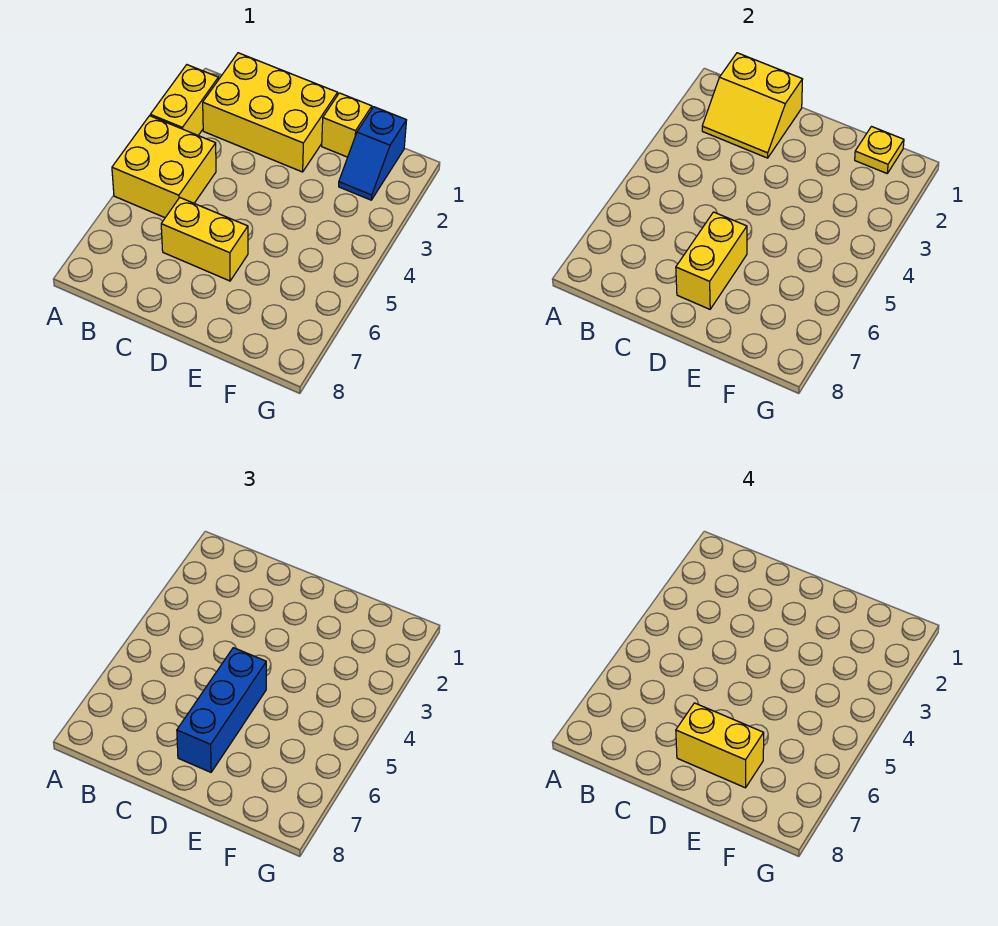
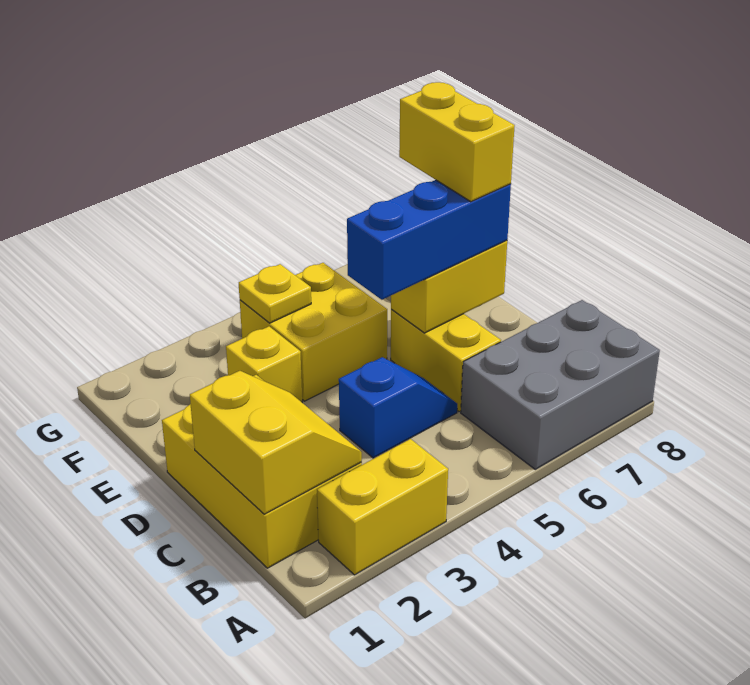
yellow 2x2 brick [112,116,216,218] -> yellow 2x2 brick moved to [240,263,387,401]
none -> grey 2x3 brick [461,300,660,469]
yellow 1x1 brick [322,93,372,157] -> yellow 1x1 brick moved to [226,326,302,402]
blue 1x2 slope [339,107,407,200] -> blue 1x2 slope moved to [339,357,457,458]
yellow 1x1 plate [855,127,904,173] -> yellow 1x1 plate moved to [239,264,311,323]

